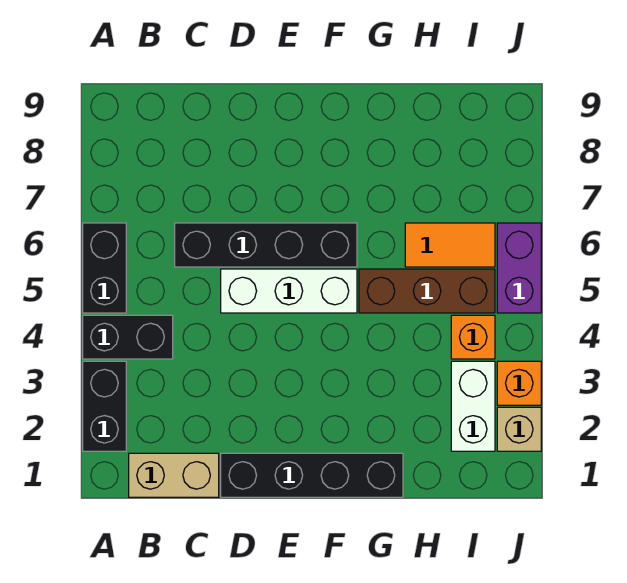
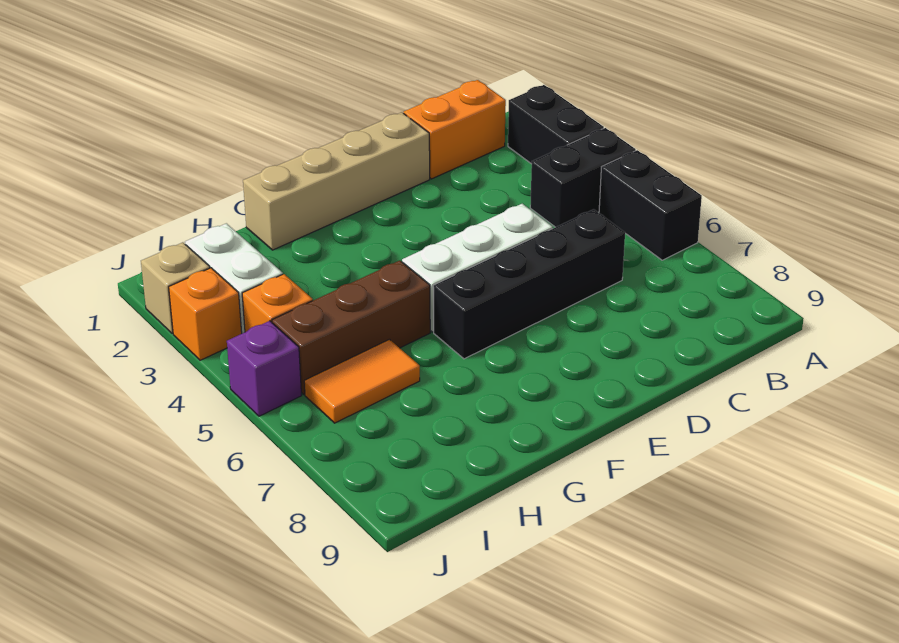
tan 1x2 brick [129,453,219,497] -> orange 1x2 brick [404,80,506,179]
black 1x4 brick [221,453,403,497] -> tan 1x4 brick [243,112,430,250]
purple 1x2 brick [497,223,541,313] -> purple 1x1 brick [227,321,302,416]

